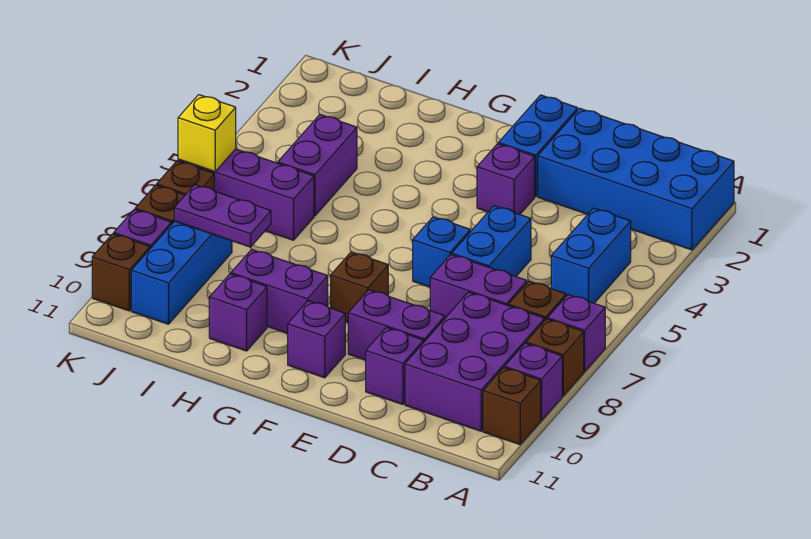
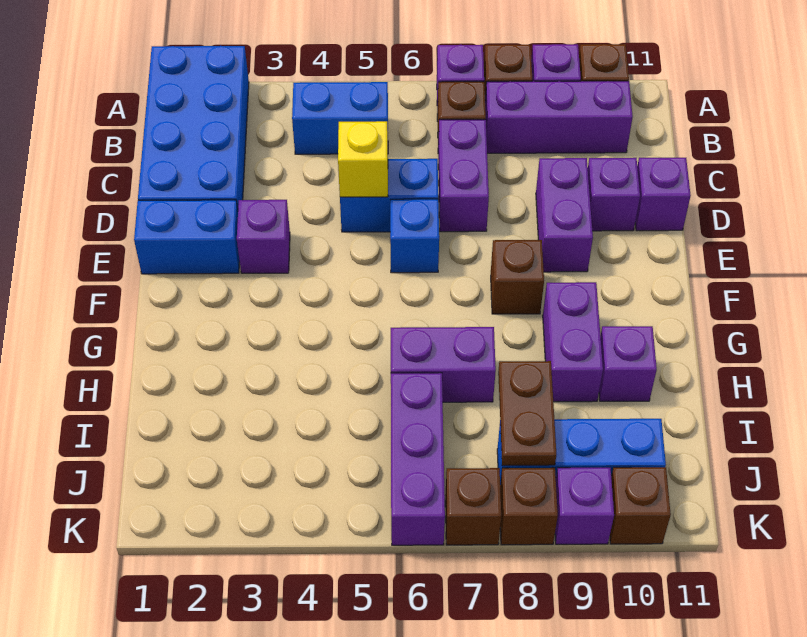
purple 2x3 brick [405,292,545,431] -> purple 1x3 brick [485,81,633,153]
purple 1x1 brick [288,301,345,378] -> purple 1x1 brick moved to [635,158,691,231]
purple 1x2 brick [278,115,357,216] -> purple 1x2 brick moved to [391,327,496,402]
purple 1x2 plate [174,185,271,247] -> brown 1x2 plate [498,361,556,465]
yellow 1x1 brick [178,95,236,172] -> yellow 1x1 brick moved to [338,121,388,197]

